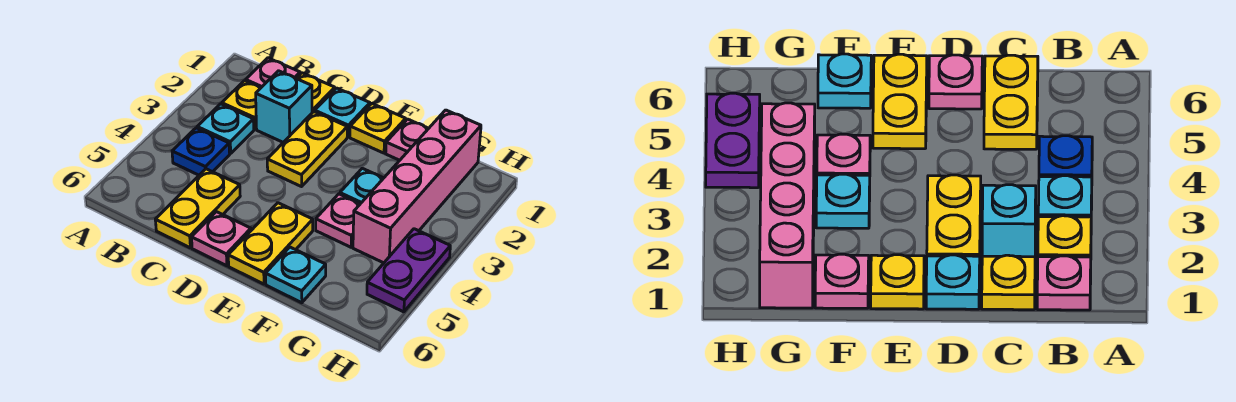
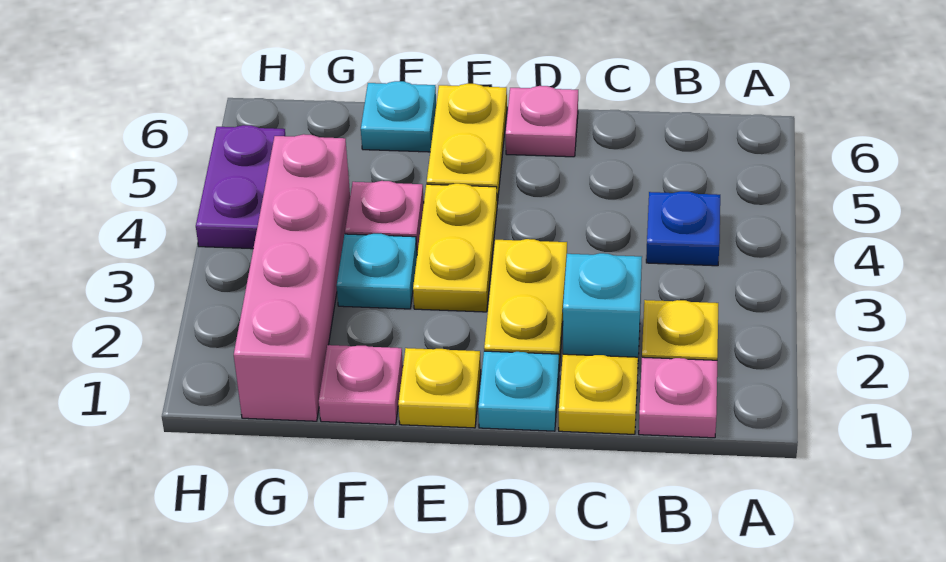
cyan 1x1 plate [197,104,254,154] -> none
yellow 1x2 plate [155,169,240,248] -> yellow 1x2 plate moved to [413,183,497,312]

